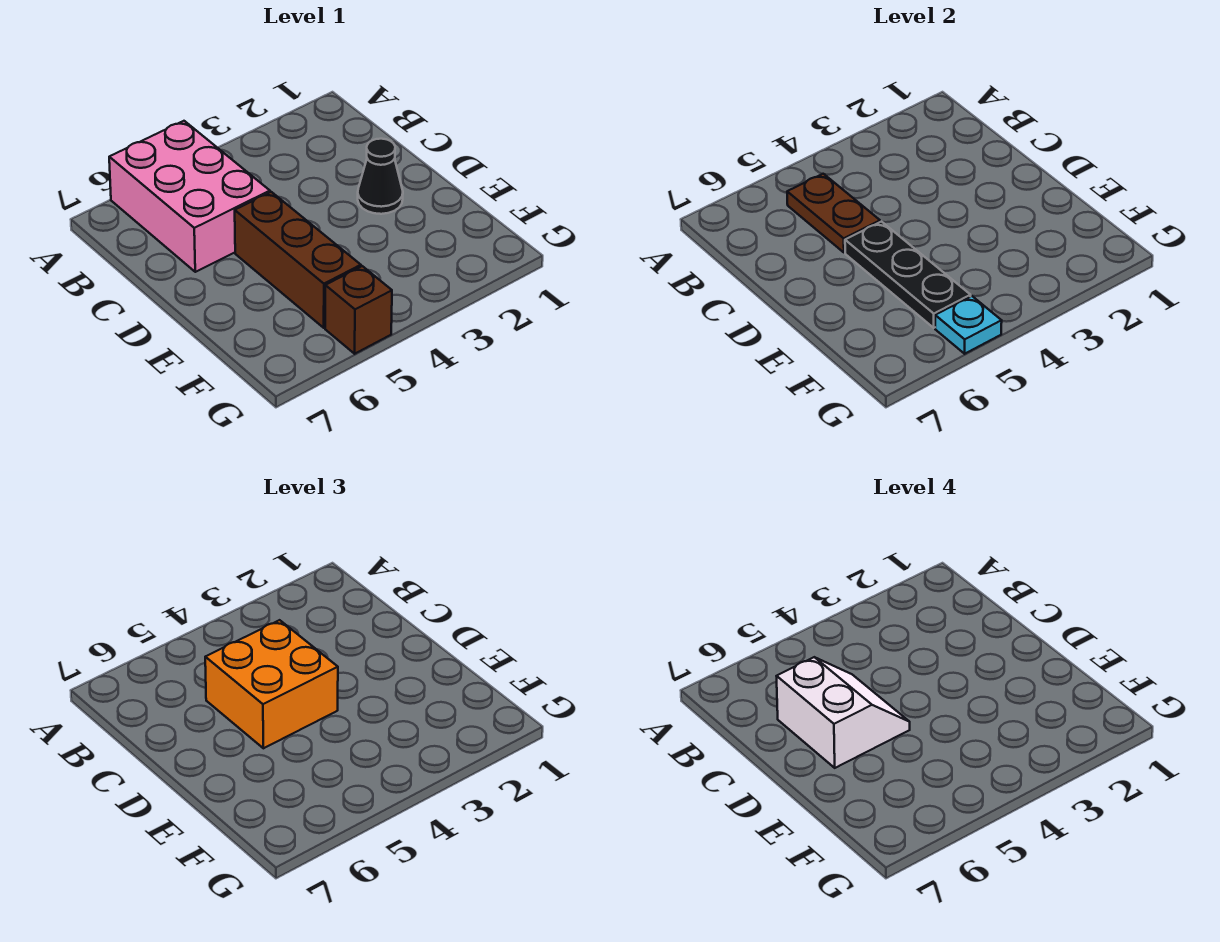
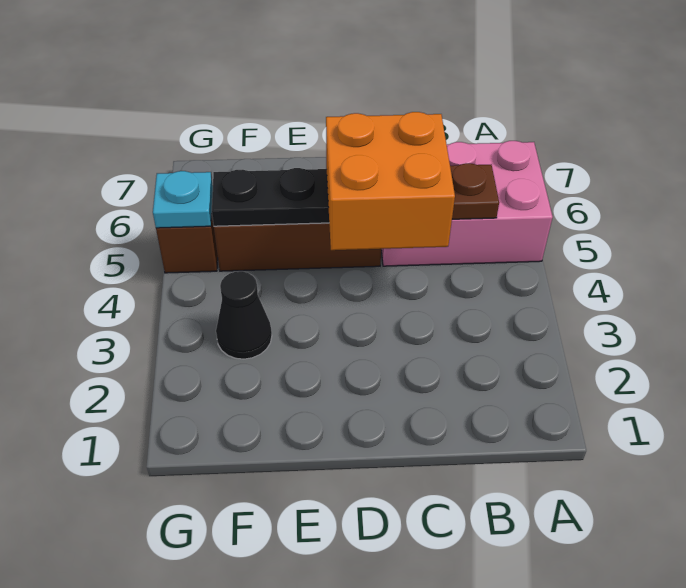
white 2x2 slope [777,657,910,768] -> none
black 1x1 cone [358,139,403,214] -> black 1x1 cone moved to [216,271,272,359]

